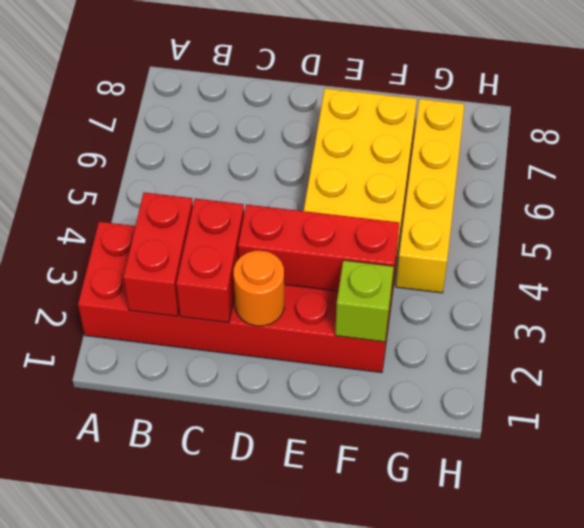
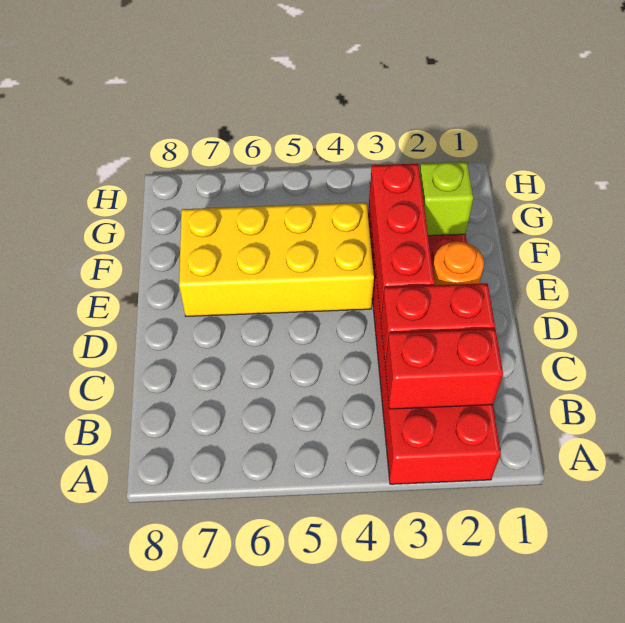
yellow 1x4 brick [396,99,465,293] -> none

